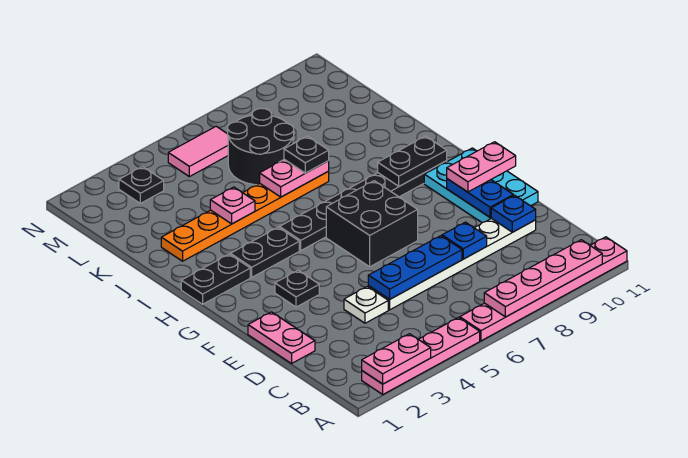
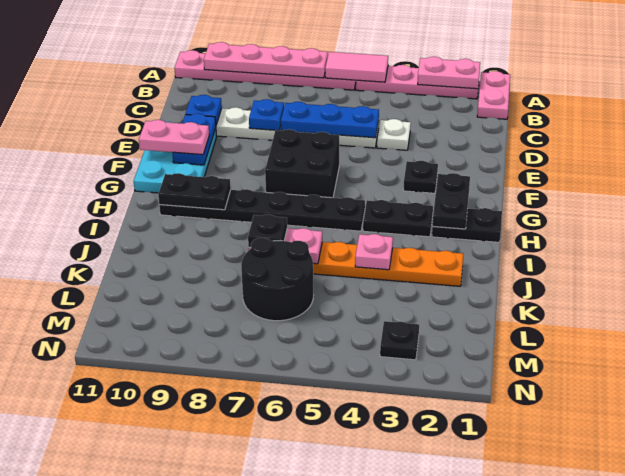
pink 1x2 plate [248,312,315,364] -> pink 1x2 plate moved to [477,71,510,119]
none -> black 1x2 plate [433,173,470,229]
pink 1x2 tile [168,126,228,177] -> pink 1x2 tile moved to [325,52,388,82]

